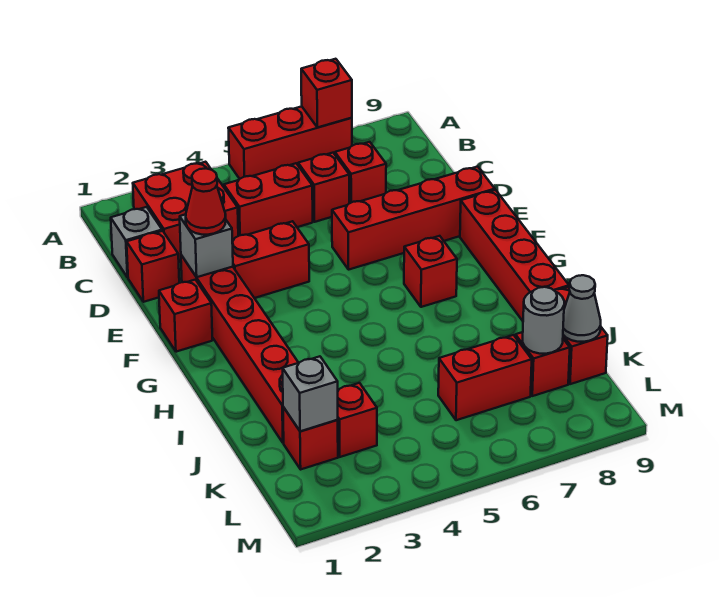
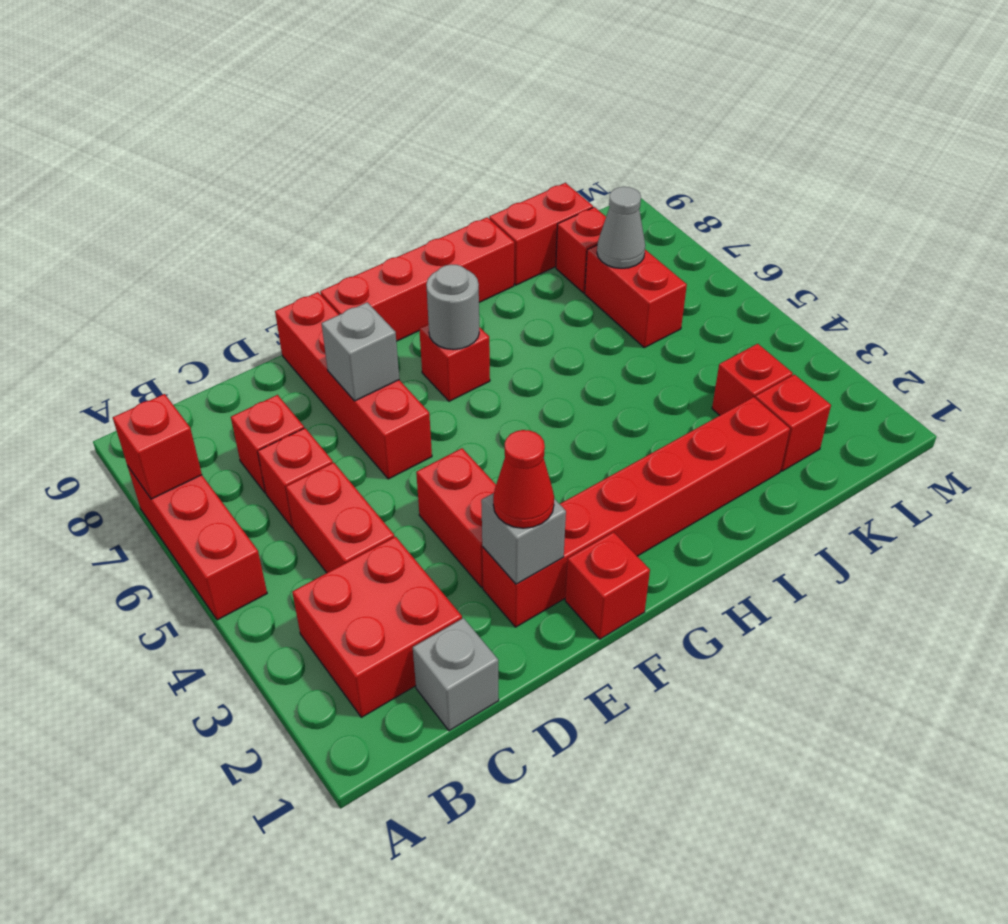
red 1x1 brick [127,231,179,302] -> none
grey 1x1 brick [283,356,338,431] -> grey 1x1 brick moved to [321,302,399,401]
grey 1x1 round brick [523,287,564,354] -> grey 1x1 round brick moved to [426,264,479,350]
grey 1x1 cone [563,275,601,342] -> grey 1x1 cone moved to [597,187,645,268]

